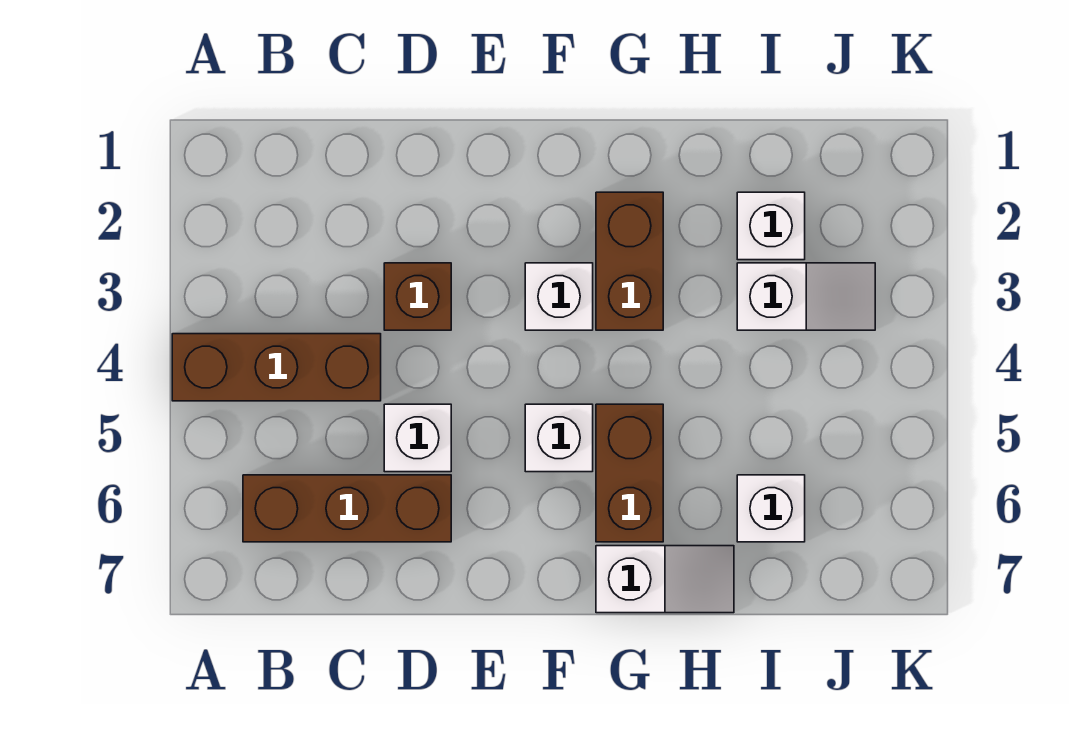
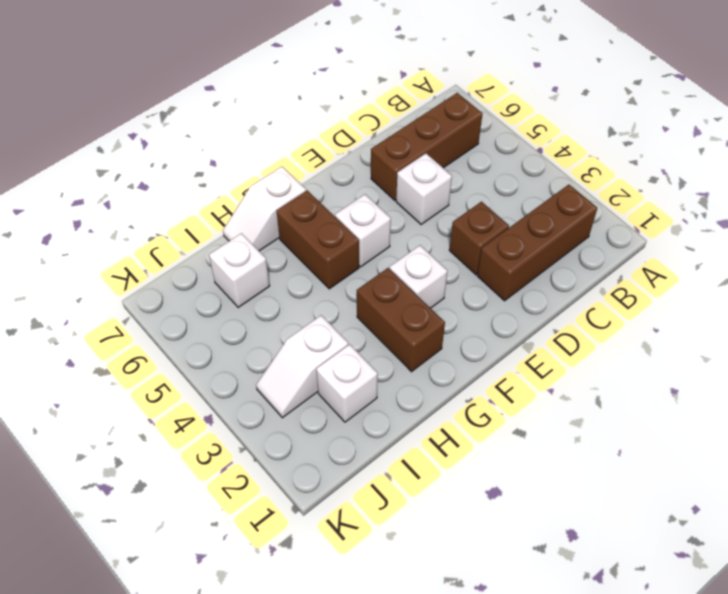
brown 1x3 brick [172,334,381,401] -> brown 1x3 brick moved to [477,185,597,301]

